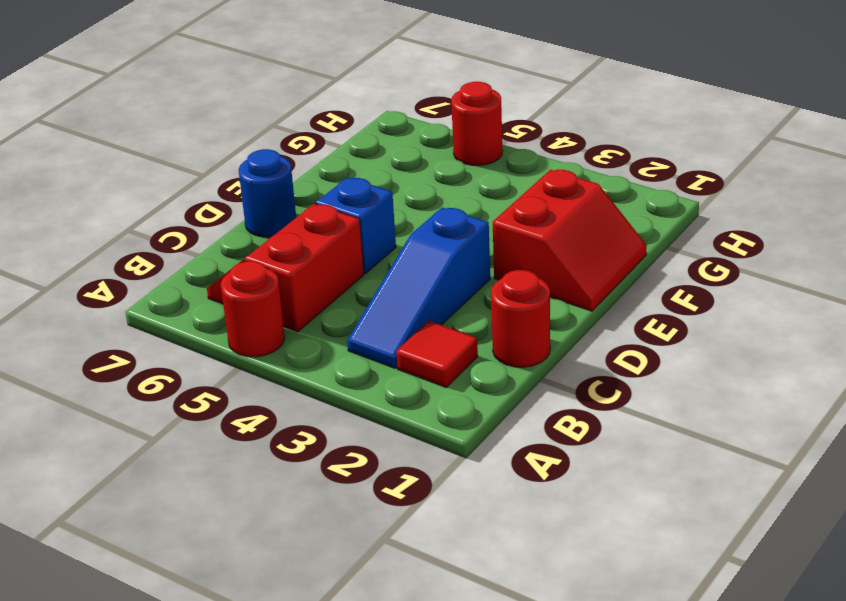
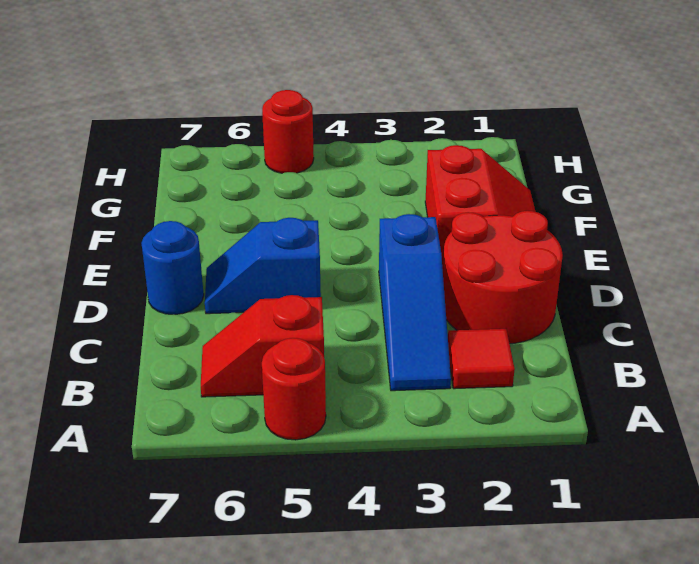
red 2x2 slope [207,204,364,332] -> red 1x2 slope [201,295,324,397]
red 1x1 round brick [491,270,550,367] -> red 2x2 round brick [443,211,563,344]

